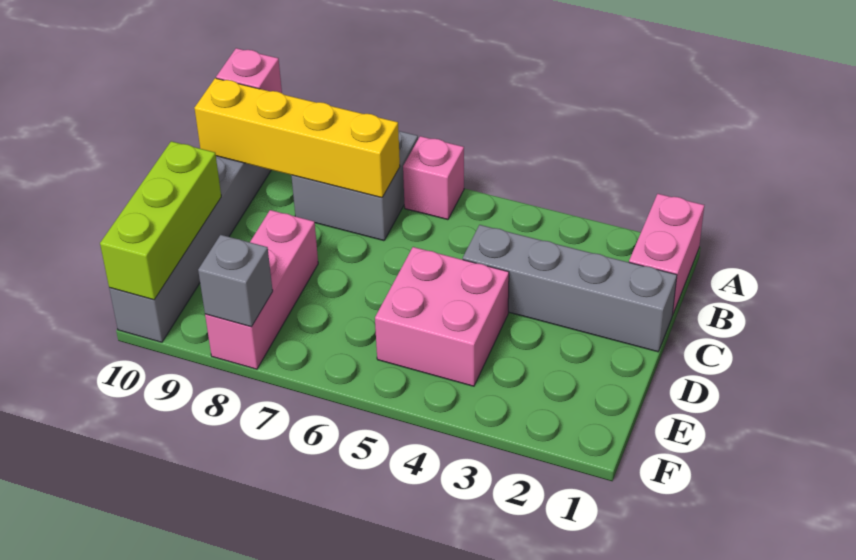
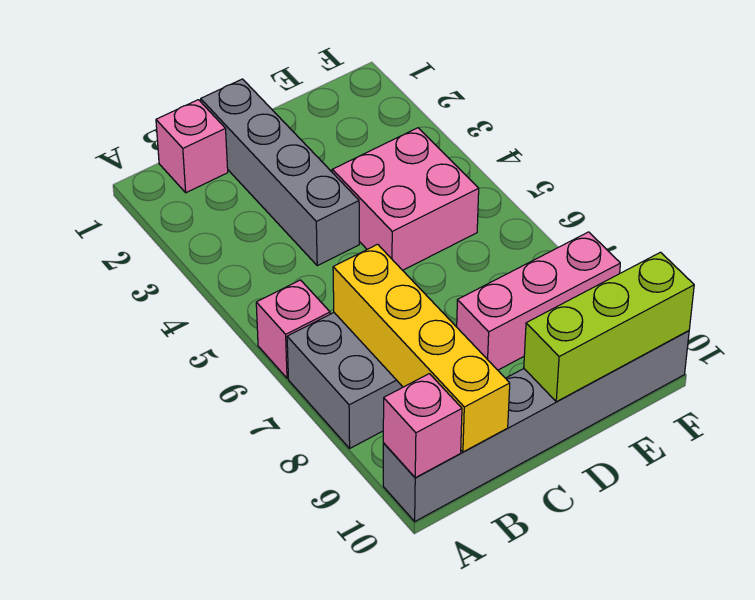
pink 1x2 brick [629,194,704,315] -> pink 1x1 brick [156,100,228,193]
grey 1x1 brick [198,235,273,327] -> none

